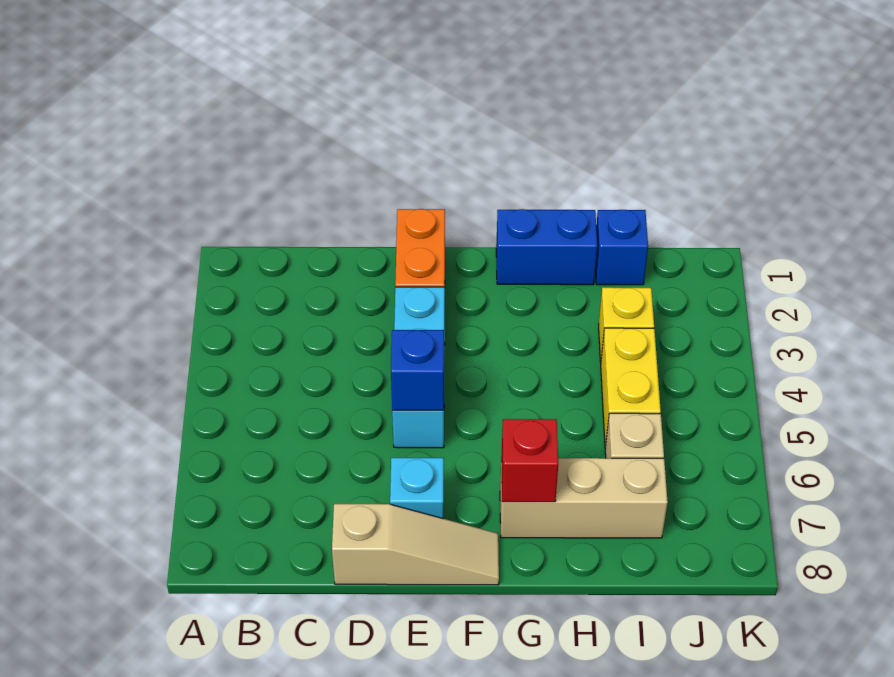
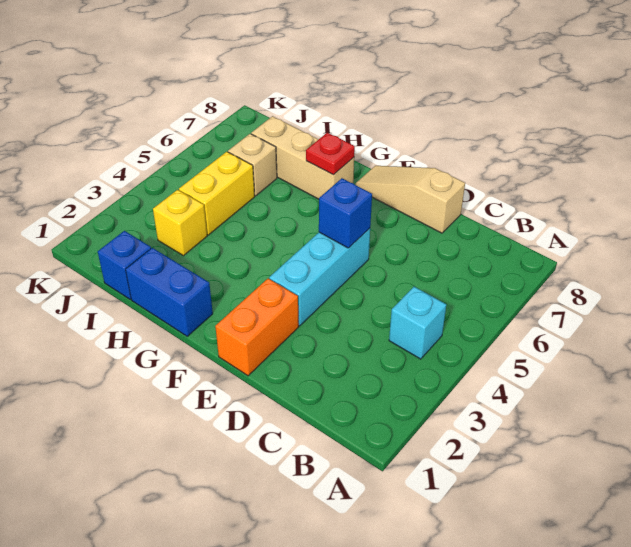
cyan 1x1 brick [390,458,444,518] -> cyan 1x1 brick moved to [389,287,446,359]
red 1x1 brick [501,419,558,502] -> red 1x1 plate [306,133,355,175]

